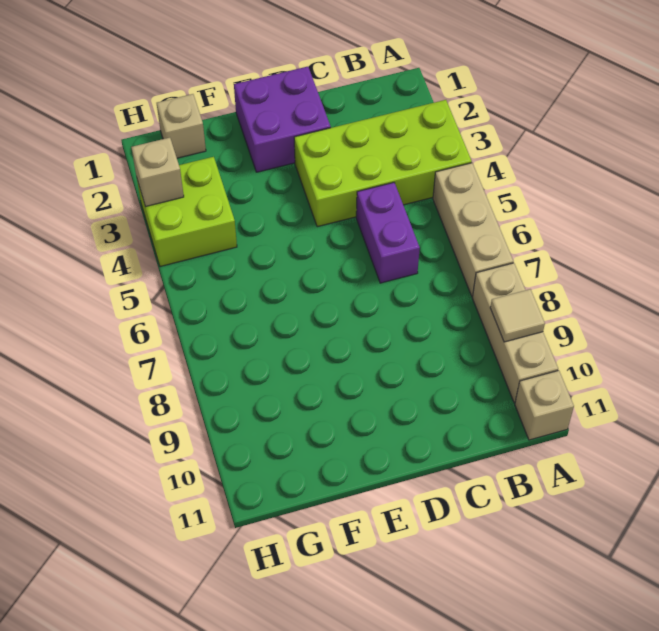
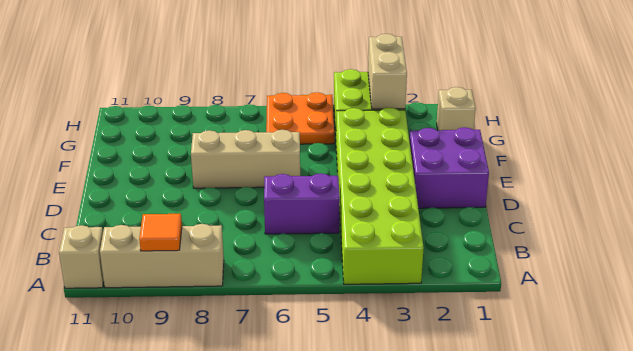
lime 2x4 brick [294,100,472,227] -> lime 2x6 brick [336,108,424,284]
tan 1x3 brick [433,163,513,297] -> tan 1x3 brick moved to [191,130,300,188]
tan 1x1 tile [490,289,545,342] -> orange 1x1 tile [139,214,182,251]
none -> orange 2x2 plate [266,92,334,144]
tan 1x1 brick [131,138,184,207] -> tan 1x2 brick [368,34,407,109]

